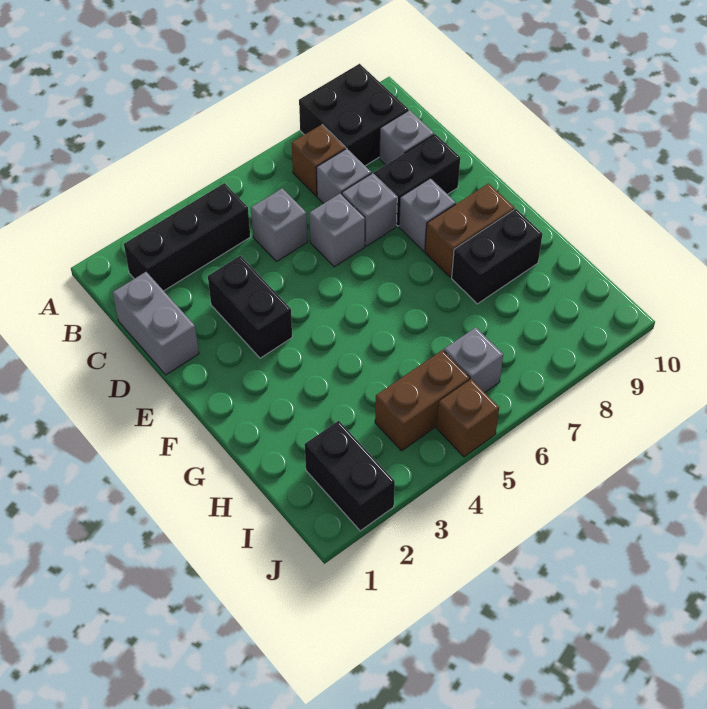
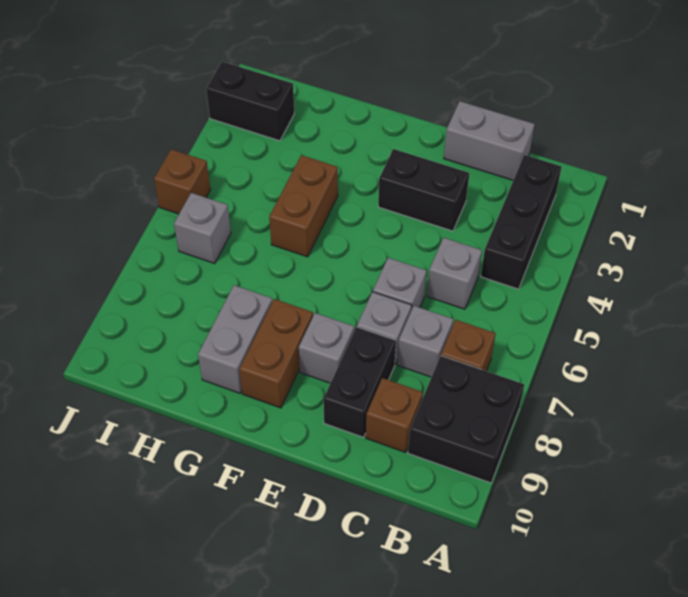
grey 1x1 brick [379,110,434,165] -> brown 1x1 brick [366,378,423,452]
black 1x2 brick [452,209,542,304] -> grey 1x2 brick [198,285,272,393]
brown 1x2 brick [375,350,470,451] -> brown 1x2 brick moved to [269,155,338,257]

